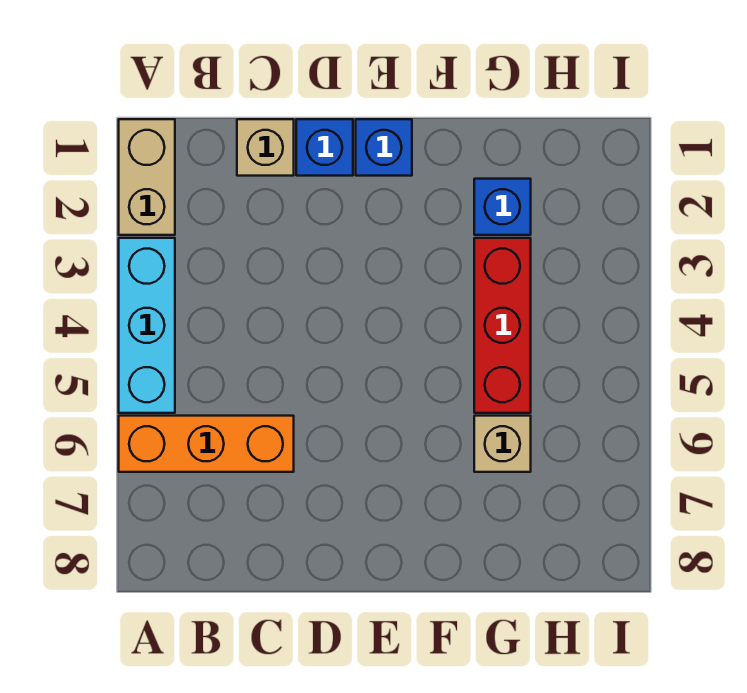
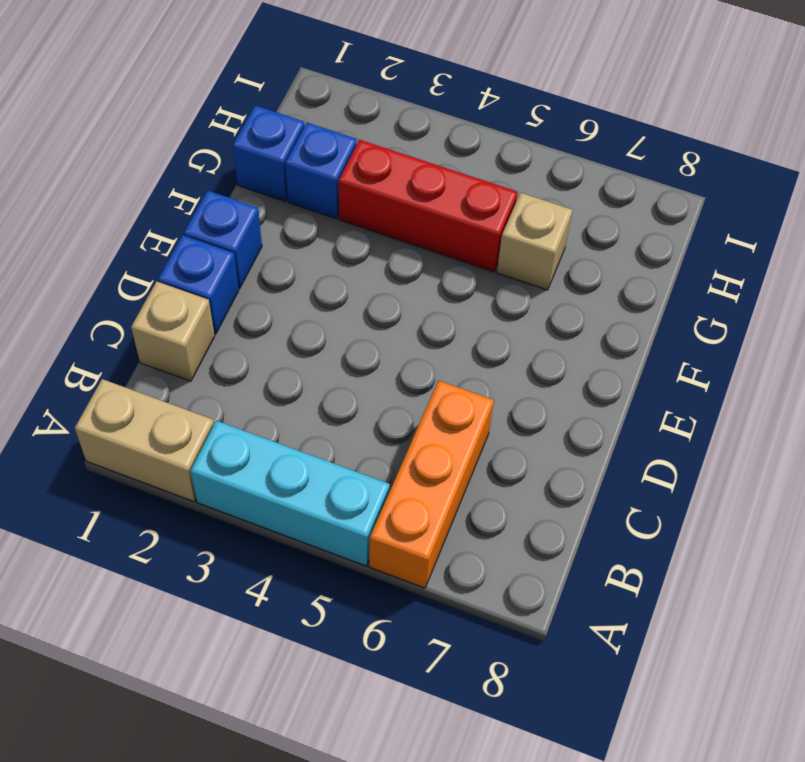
none -> blue 1x1 brick [233,106,304,202]

